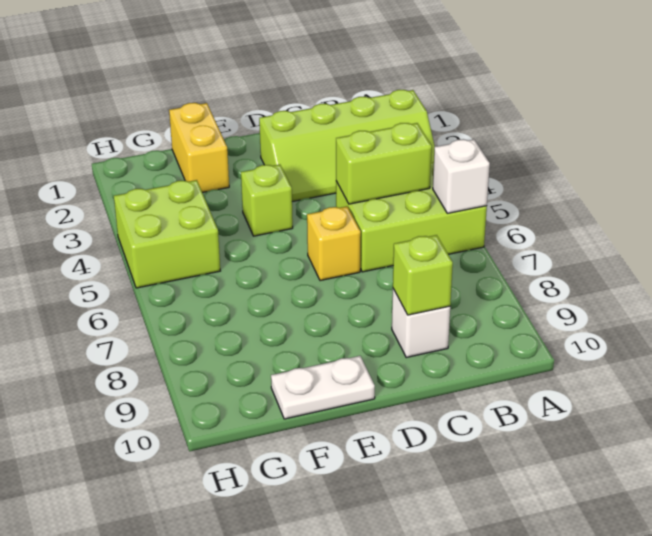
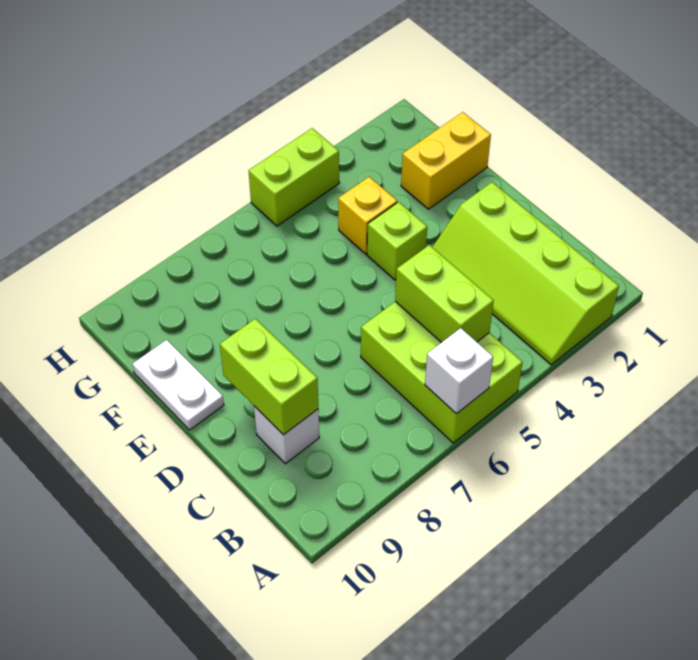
lime 1x1 brick [393,235,453,315] -> lime 1x2 brick [220,319,318,435]
yellow 1x1 brick [307,206,361,281] -> yellow 1x1 brick moved to [338,177,397,254]
lime 2x2 brick [114,180,220,288] -> lime 1x2 brick [248,128,339,226]

